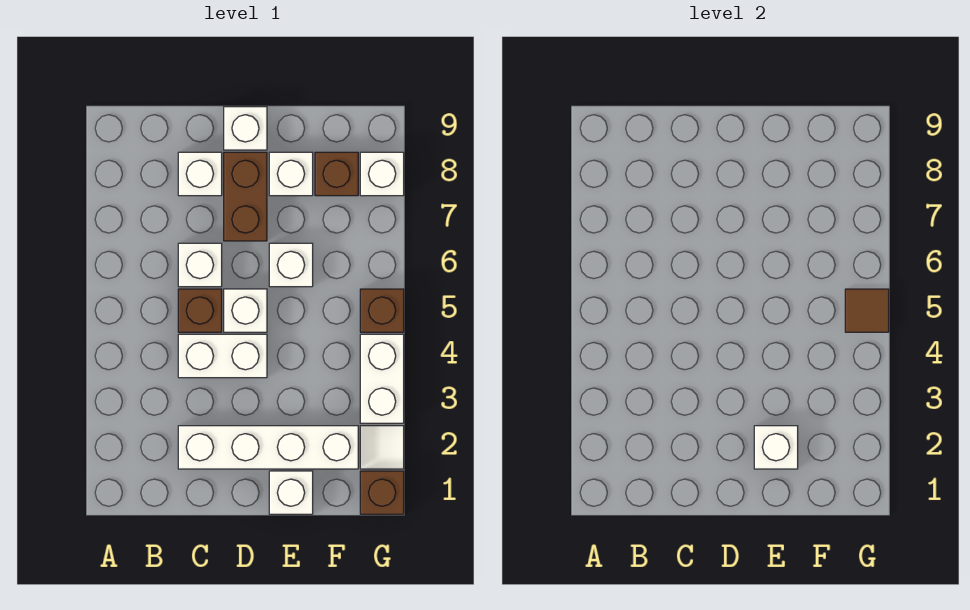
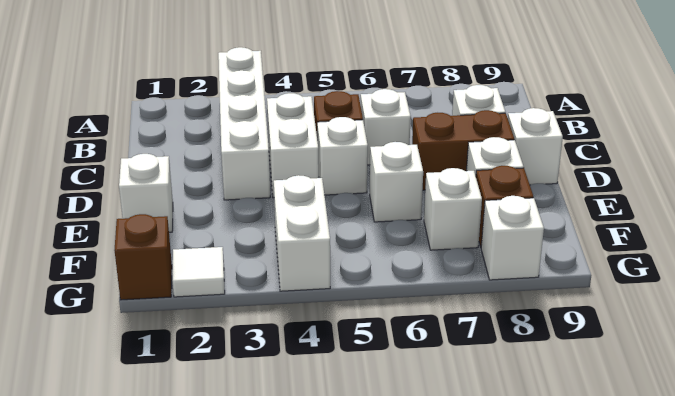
white 1x4 brick [178,426,358,469] -> white 1x4 brick moved to [218,47,270,200]
white 1x1 brick [754,426,798,469] -> white 1x1 brick moved to [424,168,482,250]
white 1x2 brick [360,334,404,423] -> white 1x2 brick turned to [274,175,330,291]
brown 1x1 brick [360,289,404,332] -> none
brown 1x1 tile [845,289,889,332] -> none

